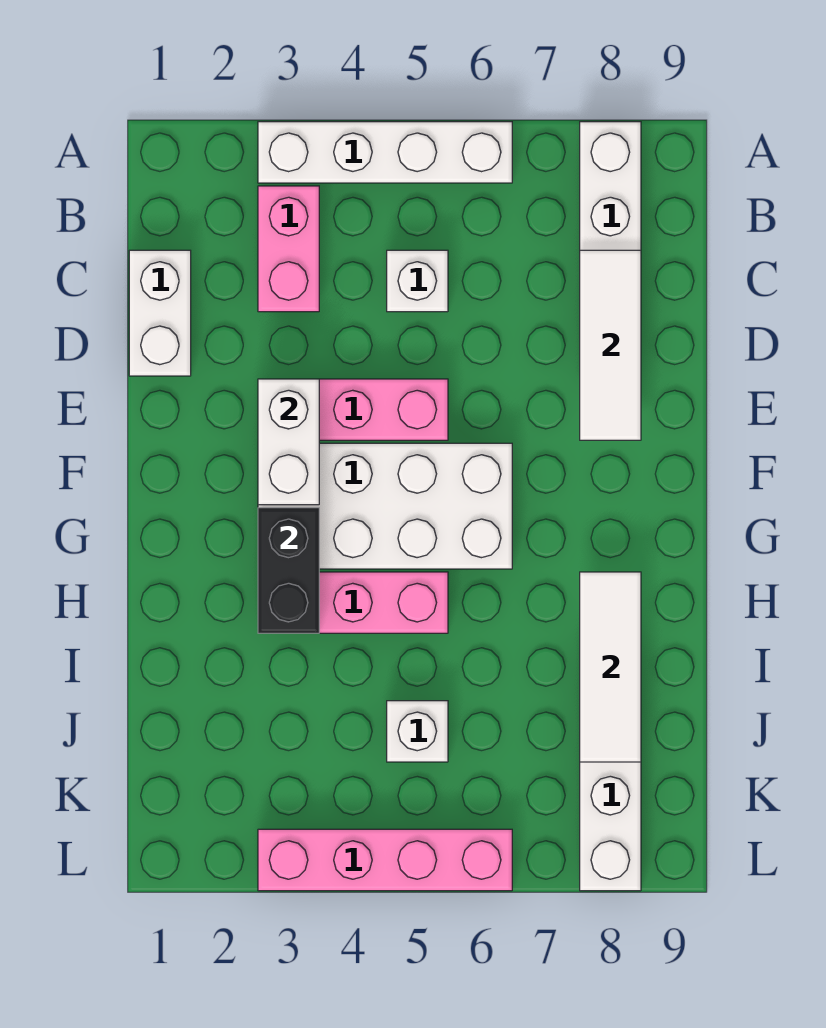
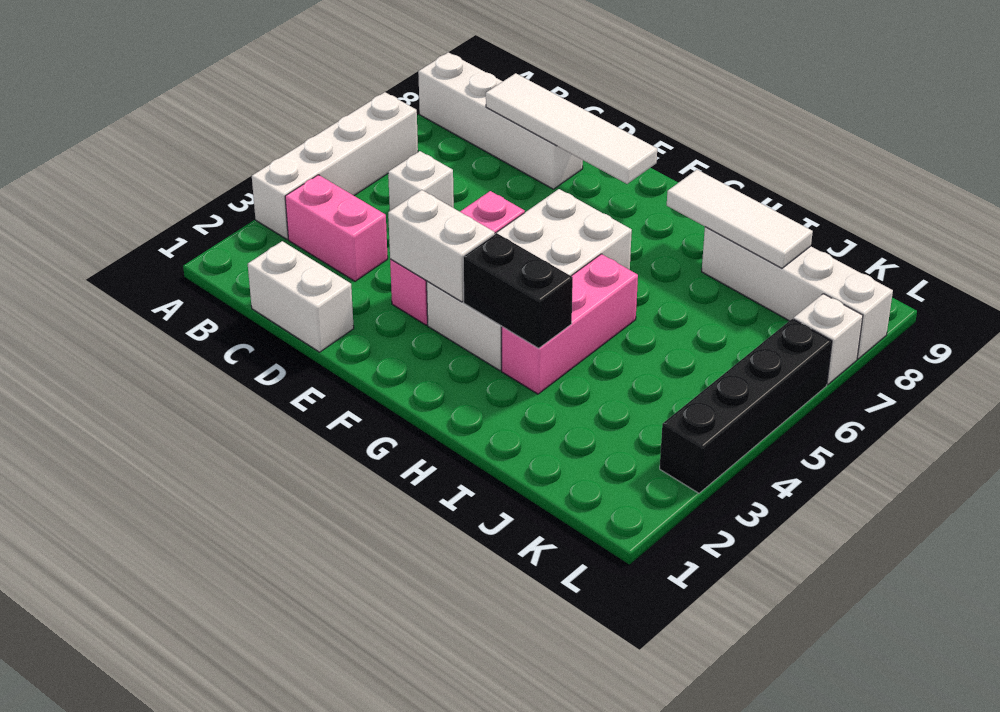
white 1x3 tile [580,250,641,440] -> white 1x4 tile [486,73,657,184]
white 1x1 brick [387,701,448,762] -> white 1x1 brick moved to [794,294,863,385]
pink 1x4 brick [258,829,512,891] -> black 1x4 brick [660,319,832,493]

